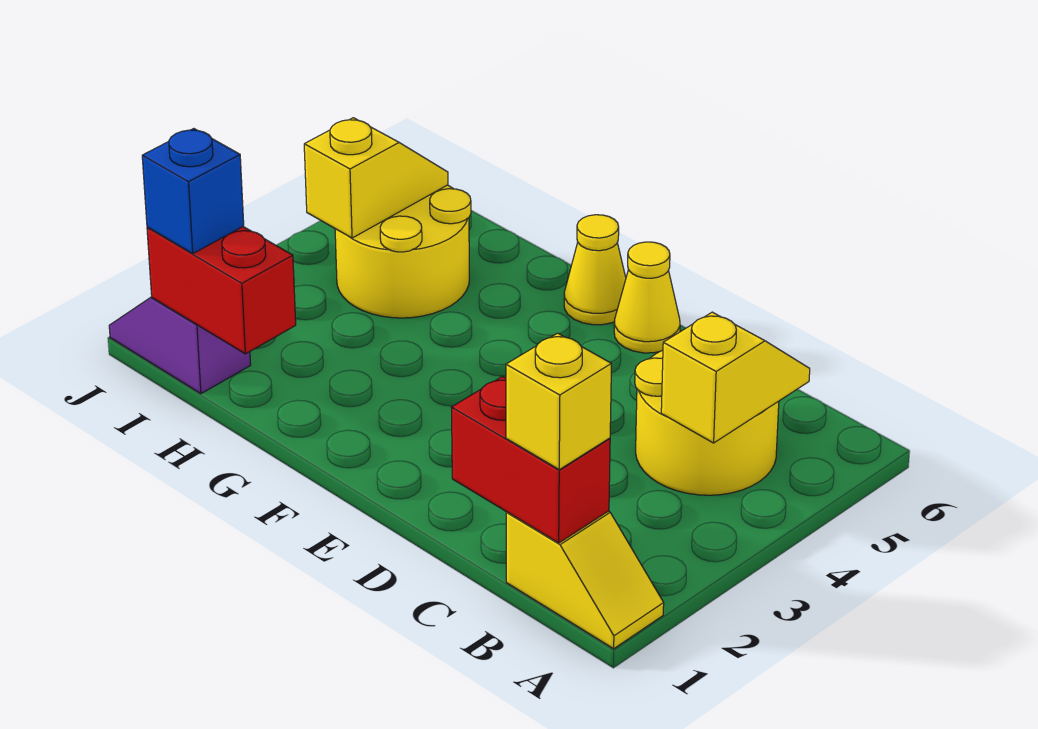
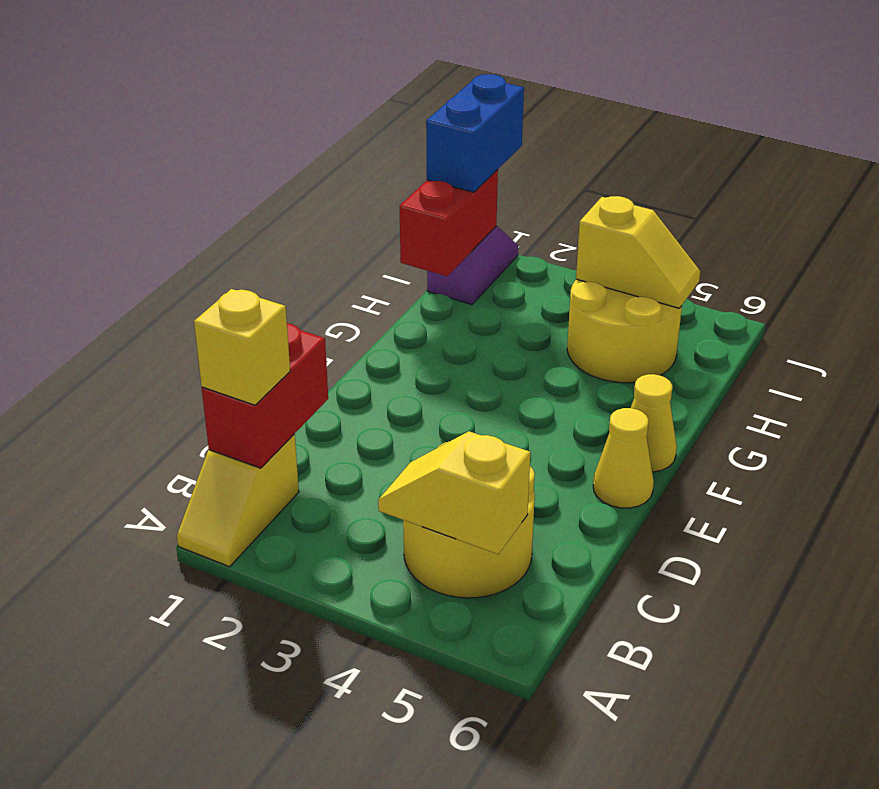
yellow 1x2 slope [661,312,810,443] -> yellow 1x2 slope turned to [378,431,530,554]
blue 1x1 brick [142,129,244,253] -> blue 1x2 brick [426,74,524,192]

